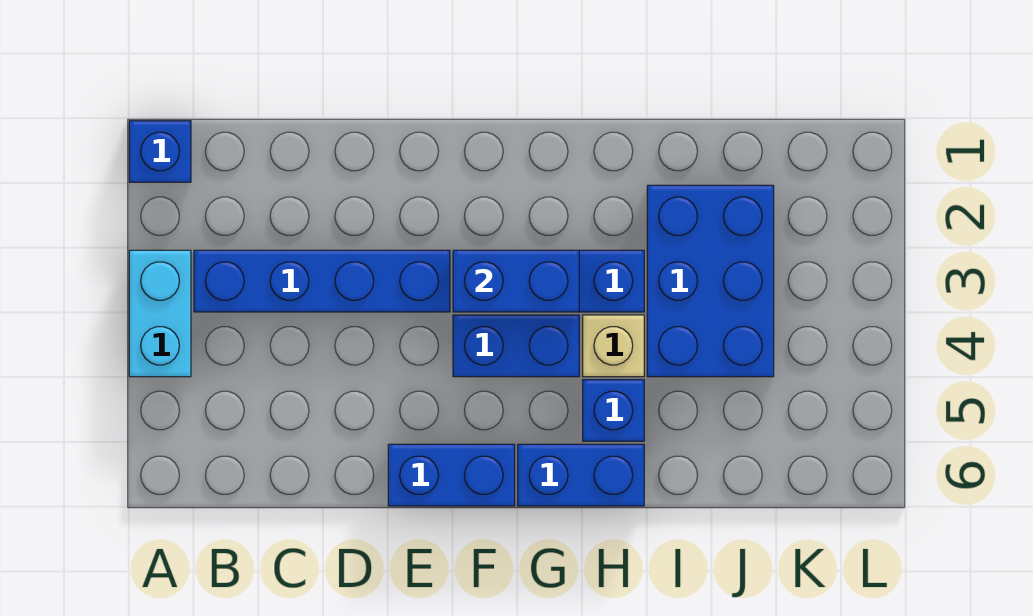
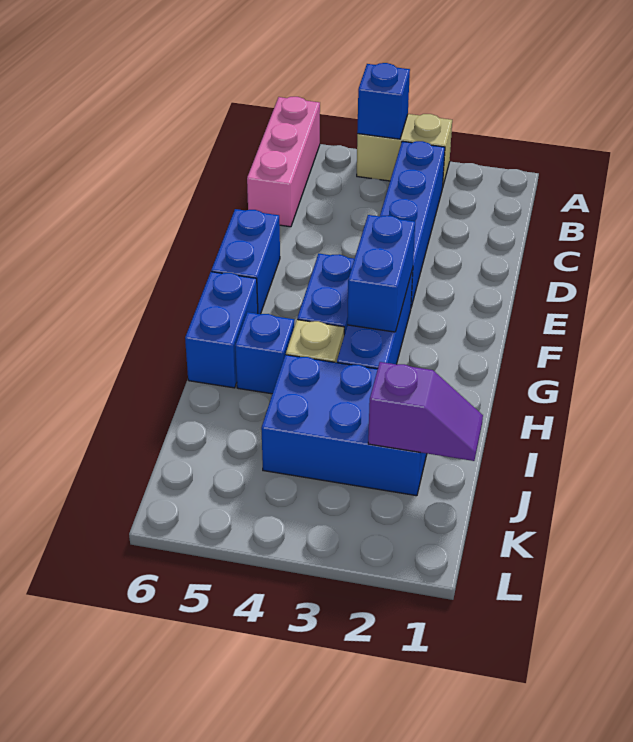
blue 1x1 brick [129,121,191,182] -> blue 1x1 brick moved to [357,63,410,139]
cyan 1x2 brick [129,250,191,377] -> tan 1x2 brick [357,114,452,188]
none -> pink 1x3 brick [247,97,320,227]
none -> purple 1x2 slope [368,362,483,461]

